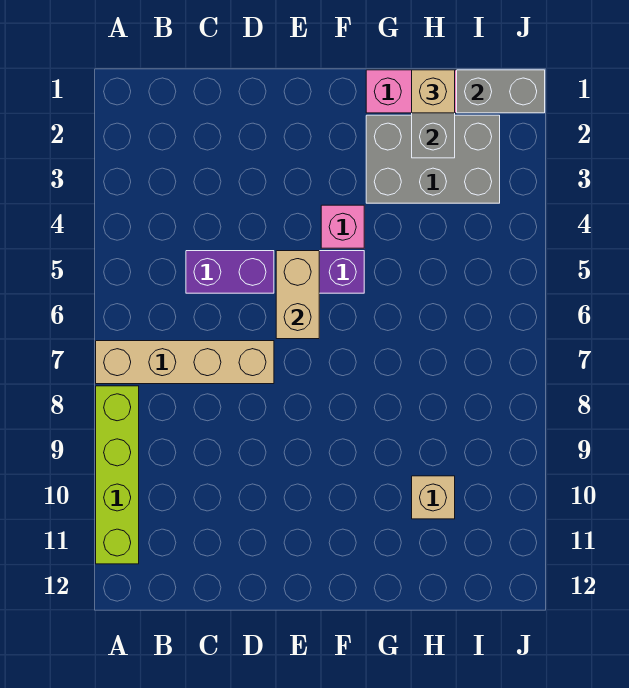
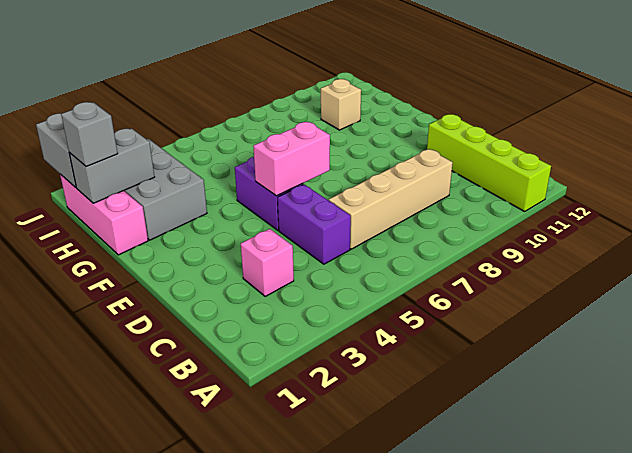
tan 1x4 brick [96,341,274,384] -> tan 1x4 brick turned to [329,149,453,249]
lime 1x4 brick [96,386,139,564] -> lime 1x4 brick turned to [427,114,551,211]
tan 1x2 brick [276,251,319,339] -> pink 1x2 brick [253,122,330,196]
pink 1x1 brick [321,205,364,248] -> pink 1x1 brick moved to [241,229,294,296]
tan 1x1 brick [412,70,455,113] -> grey 1x1 brick [61,102,118,166]

